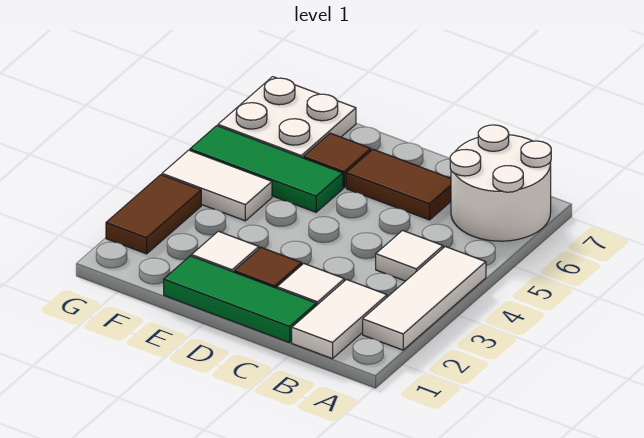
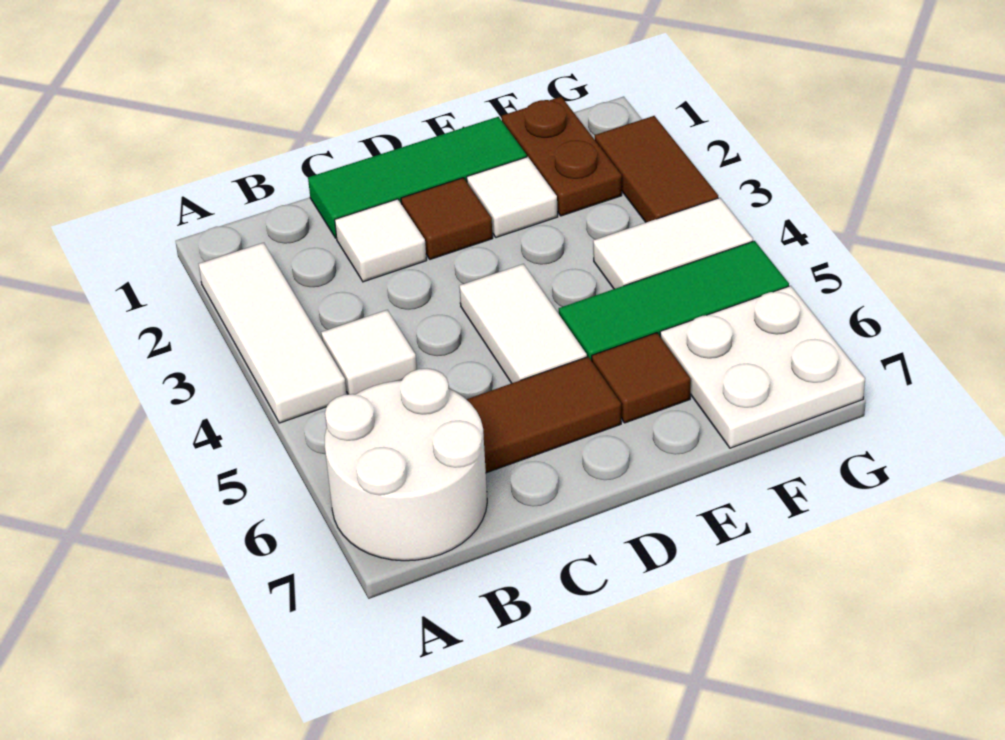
white 1x2 tile [292,280,387,359] -> white 1x2 tile moved to [459,264,587,383]
none -> brown 1x2 plate [502,97,622,216]

